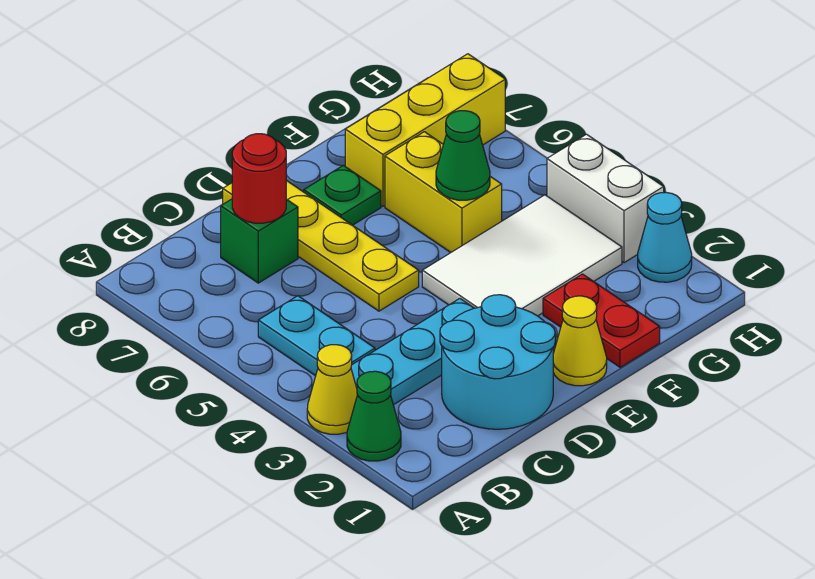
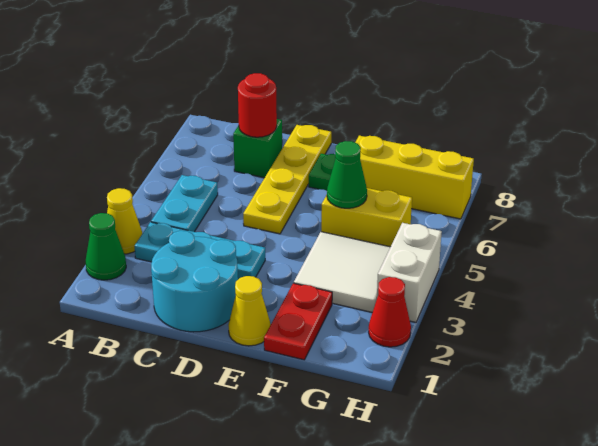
white 2x3 tile [422,195,622,316] -> white 2x2 tile [294,232,390,312]
yellow 1x2 brick [385,132,502,252] -> yellow 1x2 brick turned to [321,188,412,247]
cyan 1x1 cone [638,192,692,282] -> red 1x1 cone [369,277,411,347]

